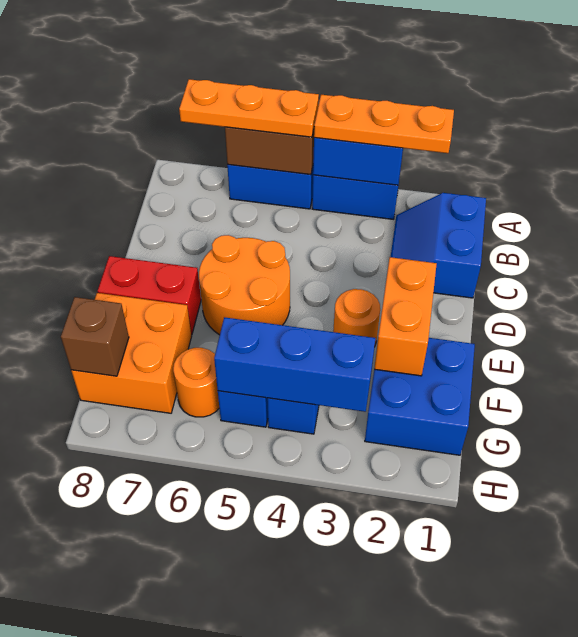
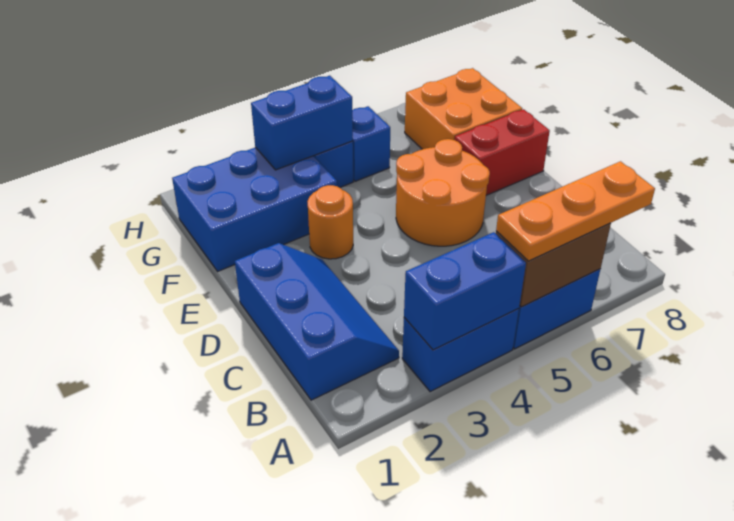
orange 1x3 plate [314,95,454,153] -> none
blue 2x2 slope [391,193,486,298] -> blue 2x3 slope [235,243,399,400]
orange 1x2 brick [374,257,437,376] -> none
blue 2x2 brick [365,338,475,455] -> blue 2x3 brick [172,147,337,271]
blue 1x3 brick [214,317,375,412] -> blue 1x2 brick [251,76,353,170]
orange 1x1 round brick [173,348,219,417] -> none
brown 1x1 brick [61,297,129,376] -> none

